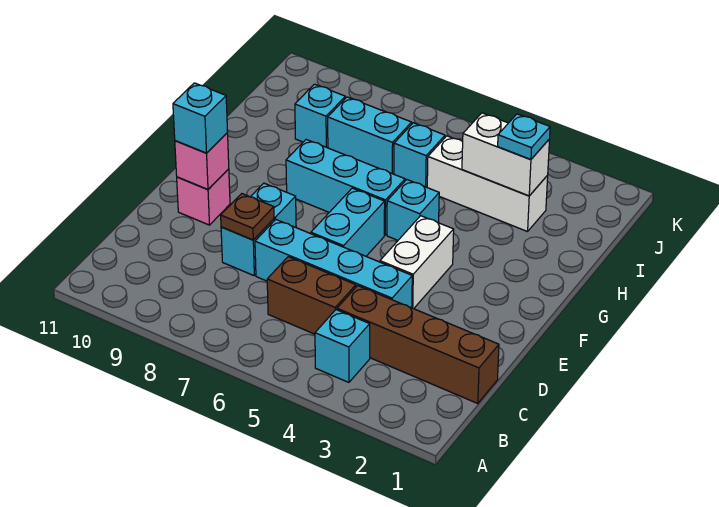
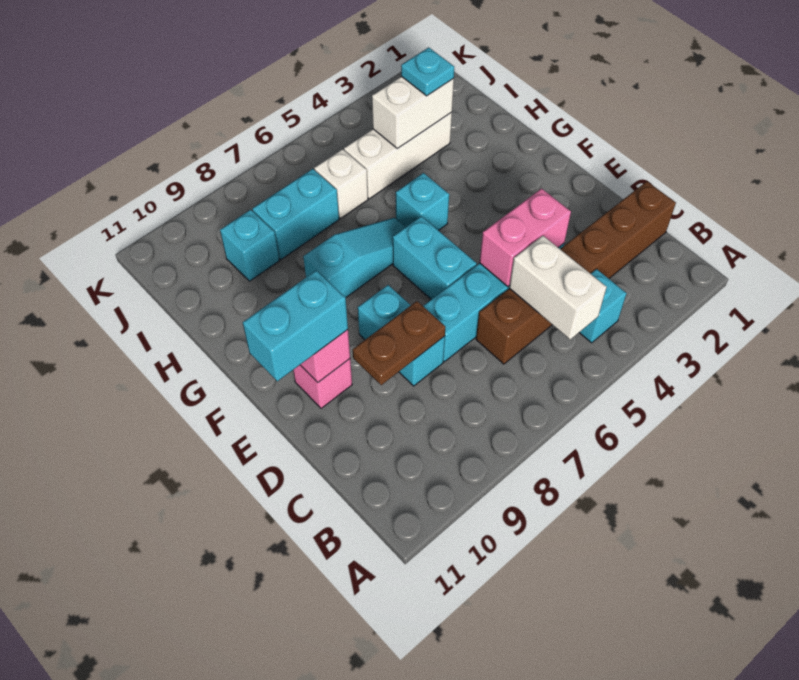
none -> pink 1x2 brick [480,189,571,287]
brown 1x1 plate [221,194,274,240] -> brown 1x2 plate [353,301,445,385]
white 1x2 brick [380,216,454,309] -> white 1x2 brick moved to [509,236,607,339]
cyan 1x1 brick [173,83,228,153] -> cyan 1x2 brick [243,271,348,381]
cyan 1x3 brick [286,140,405,235] -> cyan 1x3 slope [303,218,405,298]
cyan 1x1 brick [394,123,445,187] -> white 1x1 brick [314,149,368,218]

